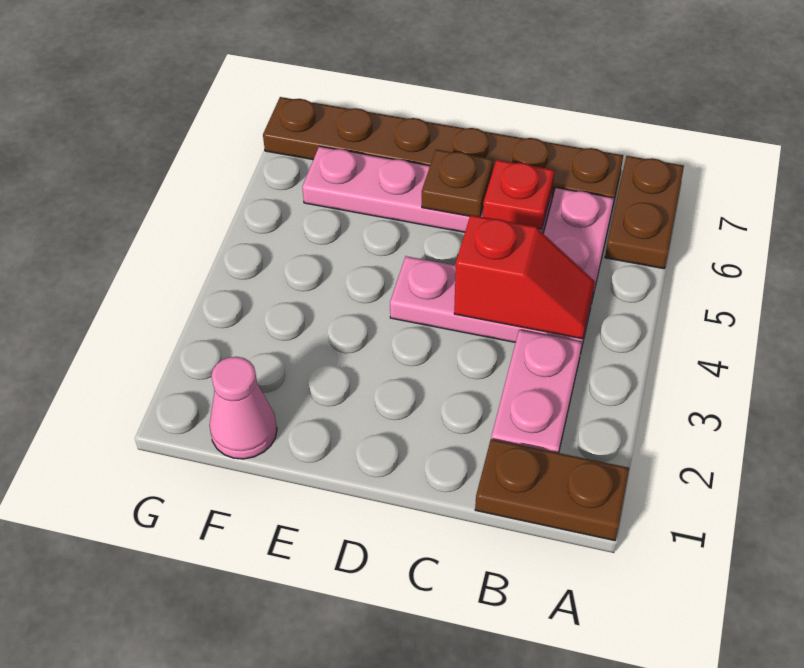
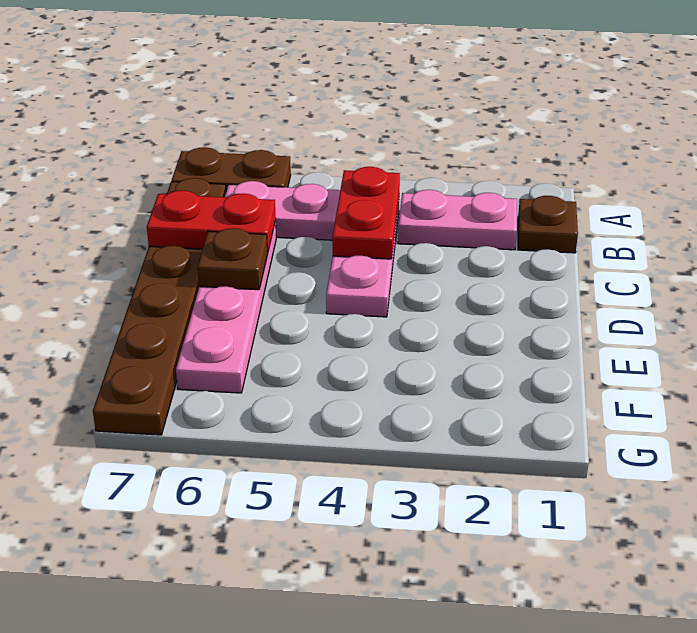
brown 1x2 plate [475,439,629,541] -> brown 1x1 plate [518,196,578,253]
red 1x2 slope [454,215,595,339] -> red 1x2 plate [332,167,400,259]
red 1x1 plate [483,160,554,229] -> red 1x2 plate [147,190,276,252]
pink 1x1 cone [209,357,277,459] -> none

